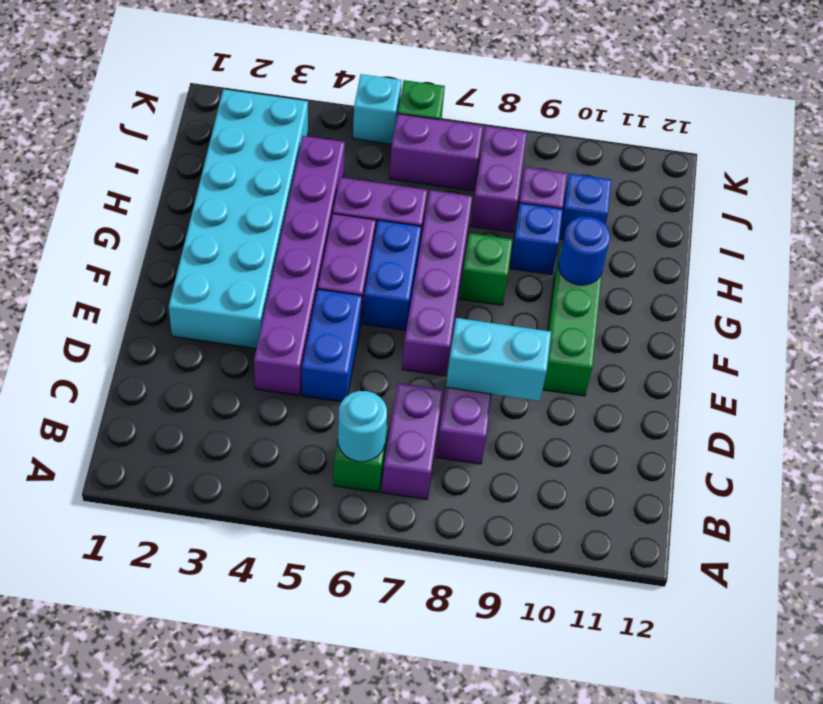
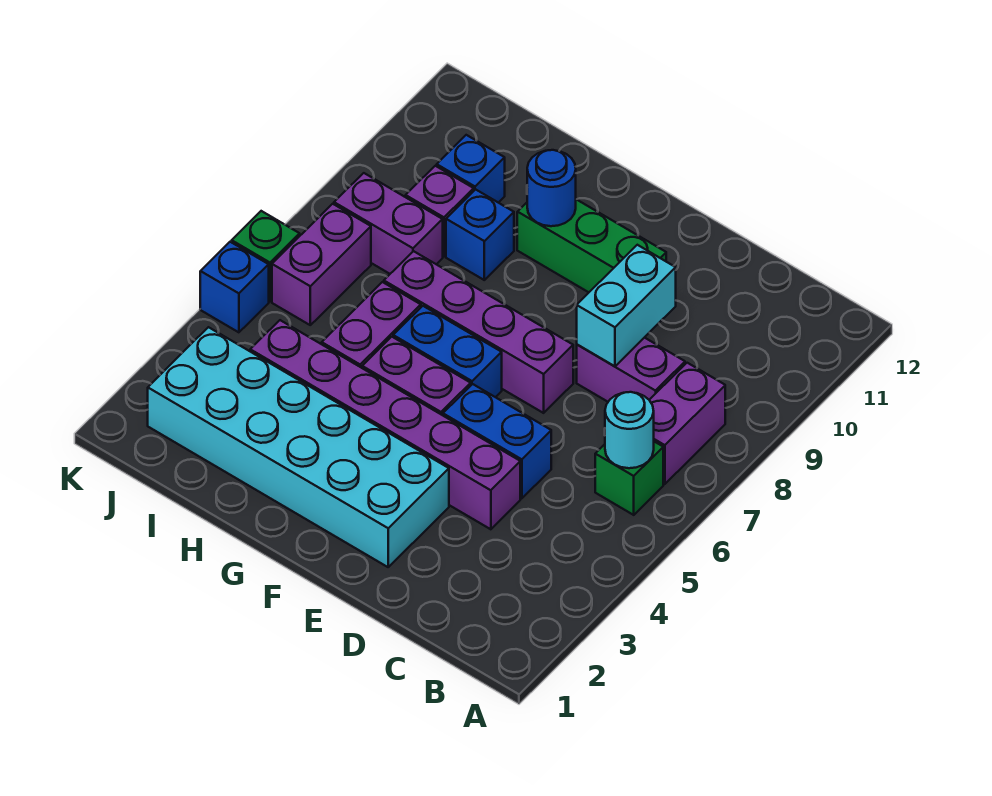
purple 1x2 brick [382,383,443,499] -> purple 1x2 brick turned to [650,363,725,484]
green 1x1 brick [460,233,512,305] -> none
cyan 1x1 brick [353,74,402,144] -> blue 1x1 brick [200,242,269,332]

